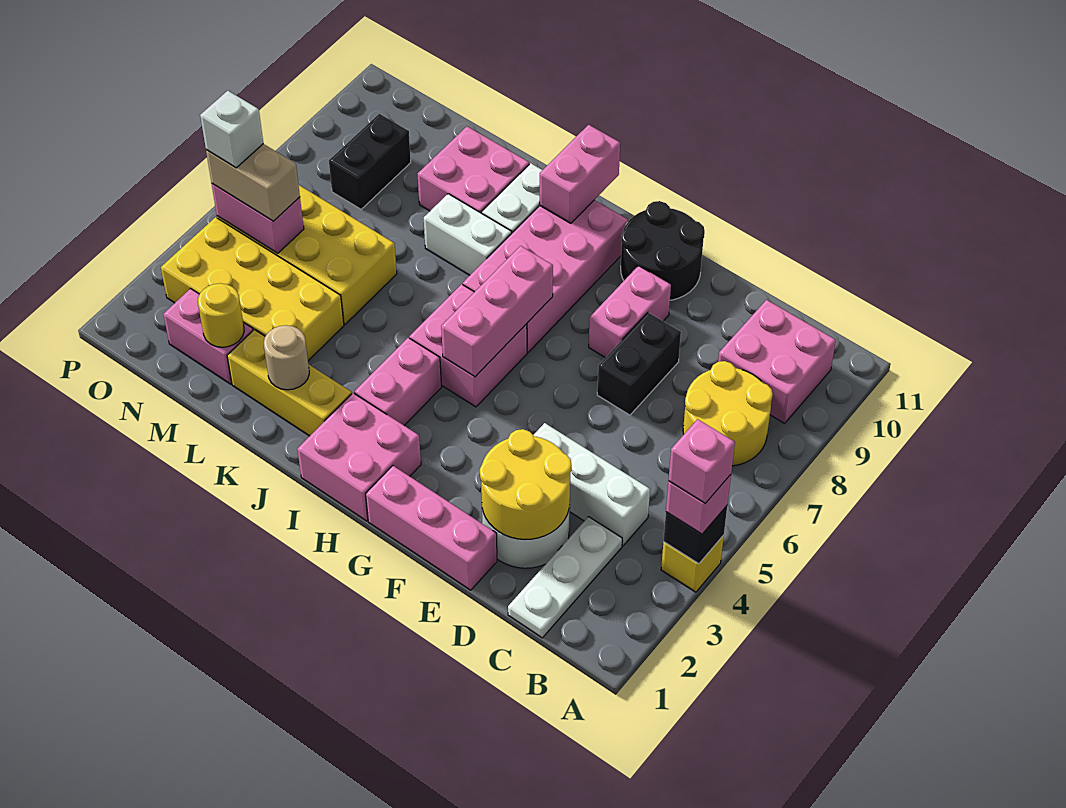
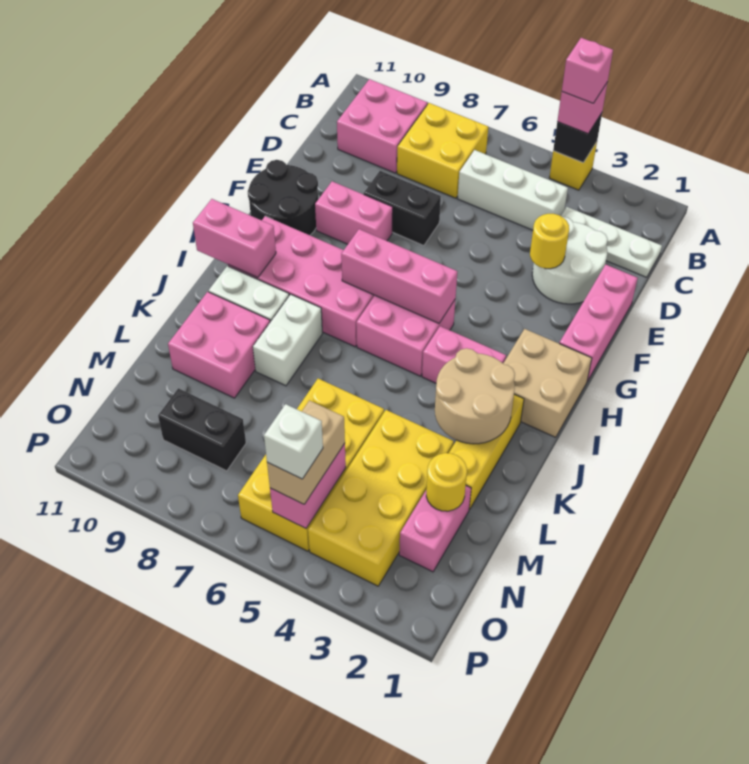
yellow 2x2 round brick [683,361,773,466] -> yellow 2x2 brick [397,103,488,198]
white 1x3 brick [533,423,650,546] -> white 1x3 brick turned to [458,150,568,230]
yellow 2x2 round brick [480,429,572,540] -> yellow 1x1 round brick [530,214,569,269]
pink 2x2 brick [297,393,421,521] -> tan 2x2 brick [503,329,592,437]
tan 1x1 round brick [264,325,309,390] -> tan 2x2 round brick [435,348,515,444]

